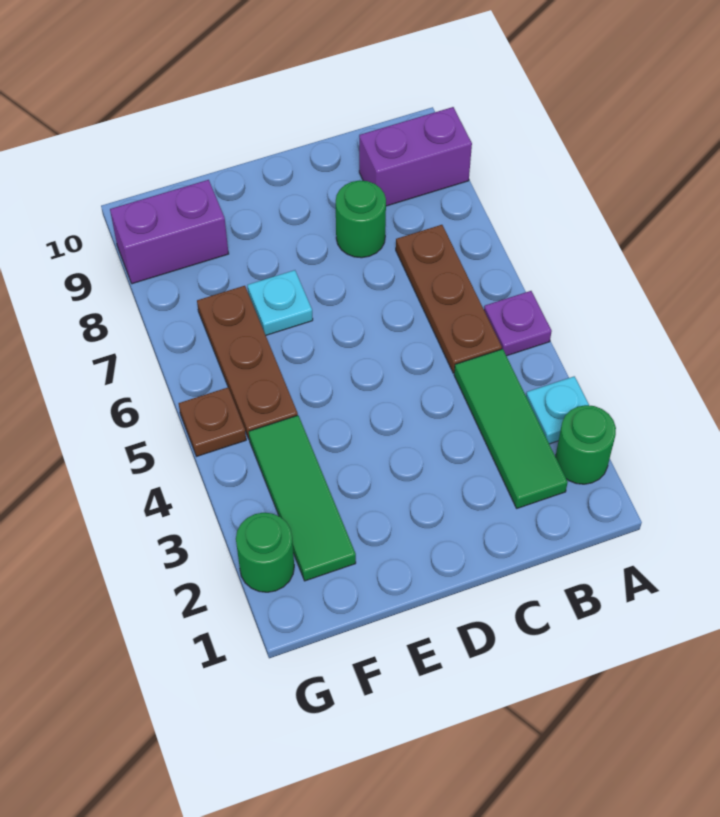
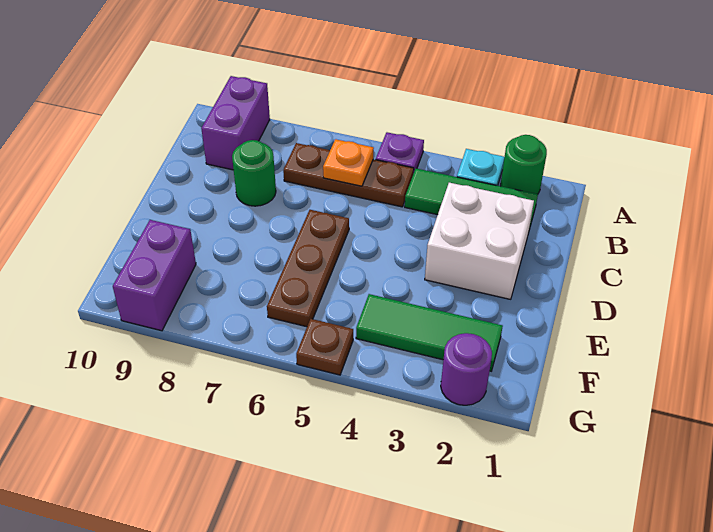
none -> orange 1x1 plate [323,139,374,186]
none -> white 2x2 brick [425,183,534,299]
cyan 1x1 plate [248,270,313,335] -> none
brown 1x3 plate [197,286,298,438] -> brown 1x3 plate turned to [267,210,349,327]
green 1x1 round brick [236,513,294,592] -> purple 1x1 round brick [441,333,492,405]

